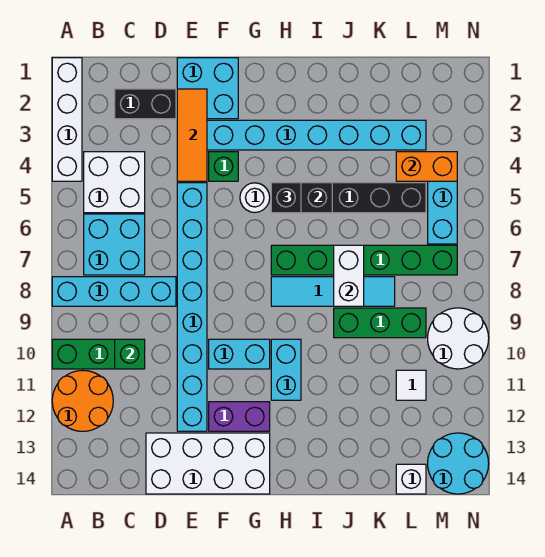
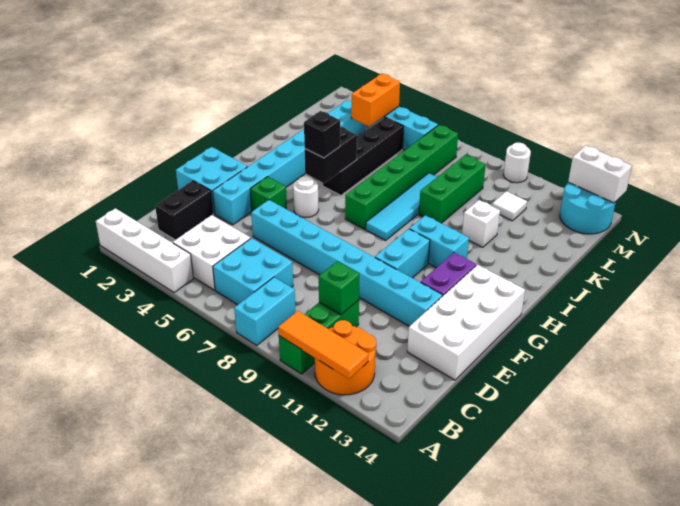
cyan 1x4 brick [52,277,176,306] -> cyan 1x2 brick [234,277,296,345]
orange 1x3 tile [177,89,207,181] -> orange 1x3 tile moved to [278,311,368,379]
white 1x2 brick [334,245,364,306] -> white 1x2 brick moved to [568,145,632,203]
white 1x1 brick [396,464,426,494] -> white 1x1 brick moved to [462,200,500,247]
white 2x2 round brick [428,308,489,369] -> white 1x1 round brick [504,143,531,183]

